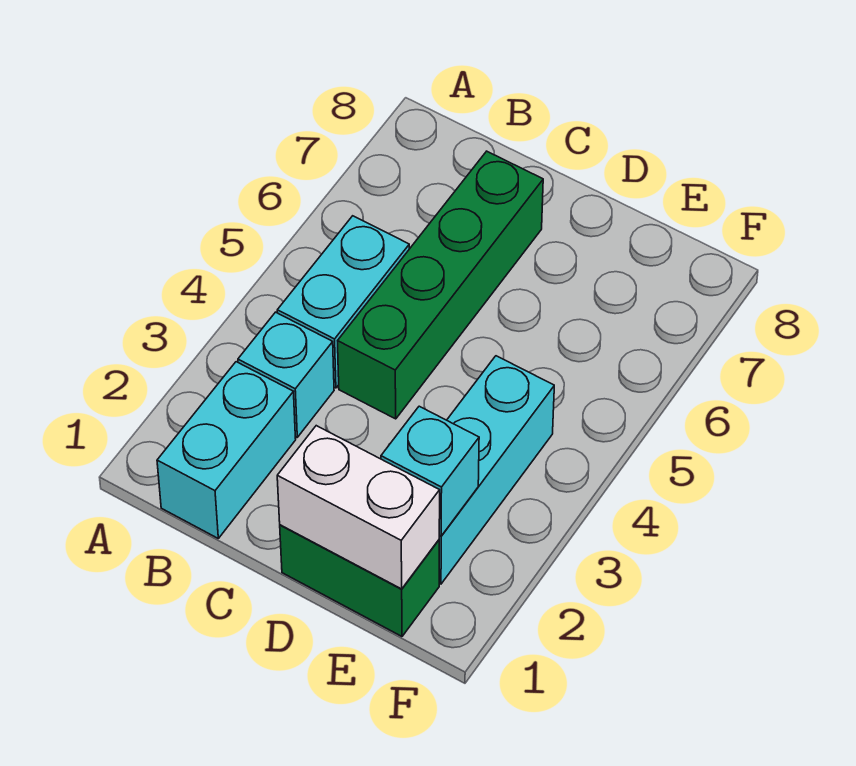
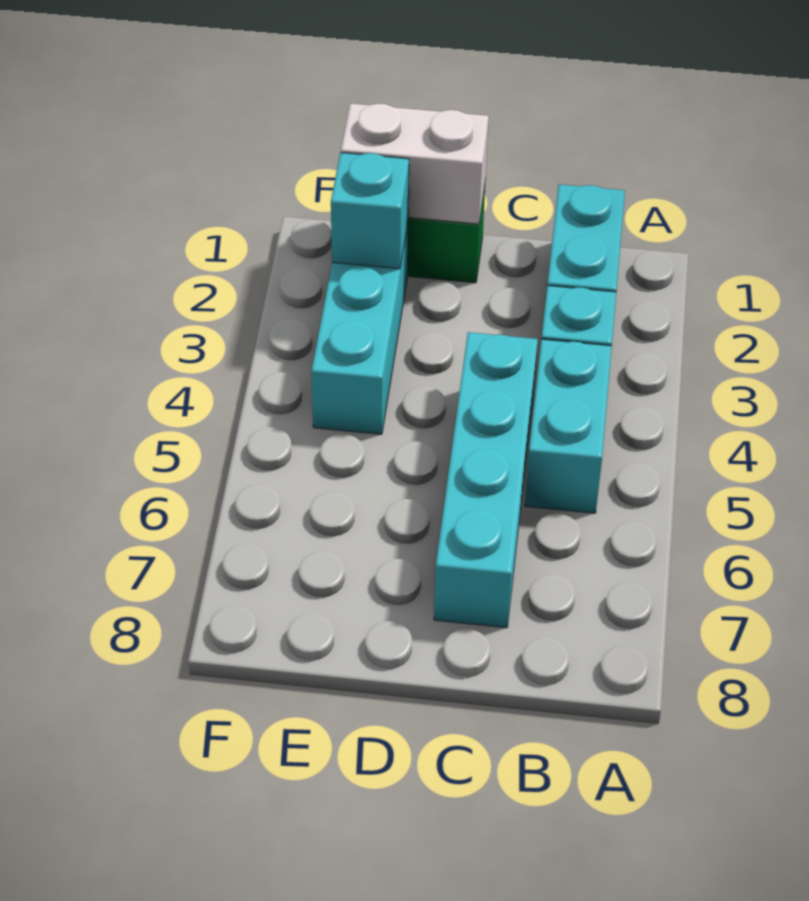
green 1x4 brick [338,151,543,419] -> cyan 1x4 brick [434,332,538,628]

